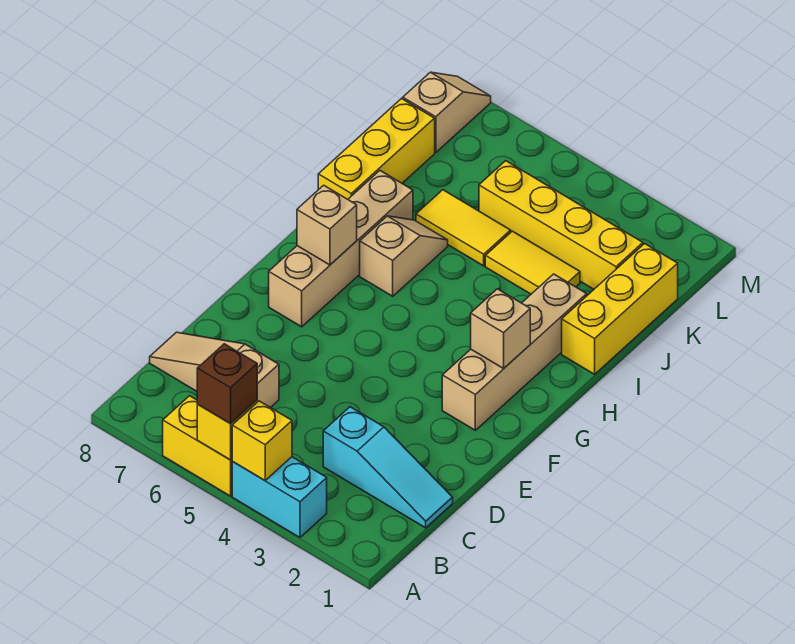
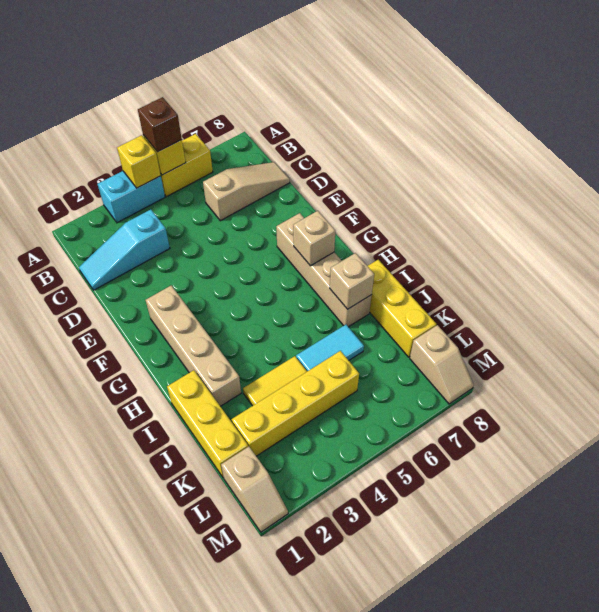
tan 1x1 brick [471,289,530,368] -> tan 1x1 brick moved to [330,253,374,309]
tan 1x2 slope [360,216,448,296] -> tan 1x2 slope moved to [221,446,288,532]
yellow 1x2 tile [416,190,511,266] -> cyan 1x2 tile [296,325,364,371]

